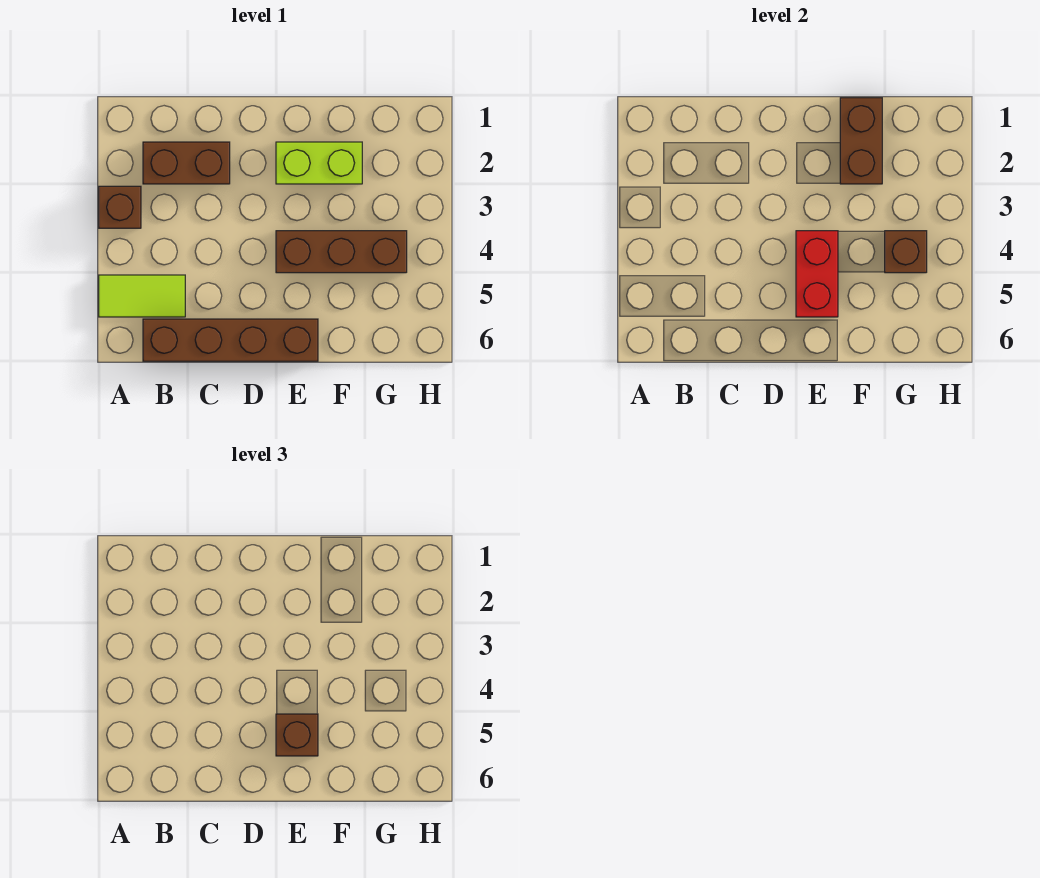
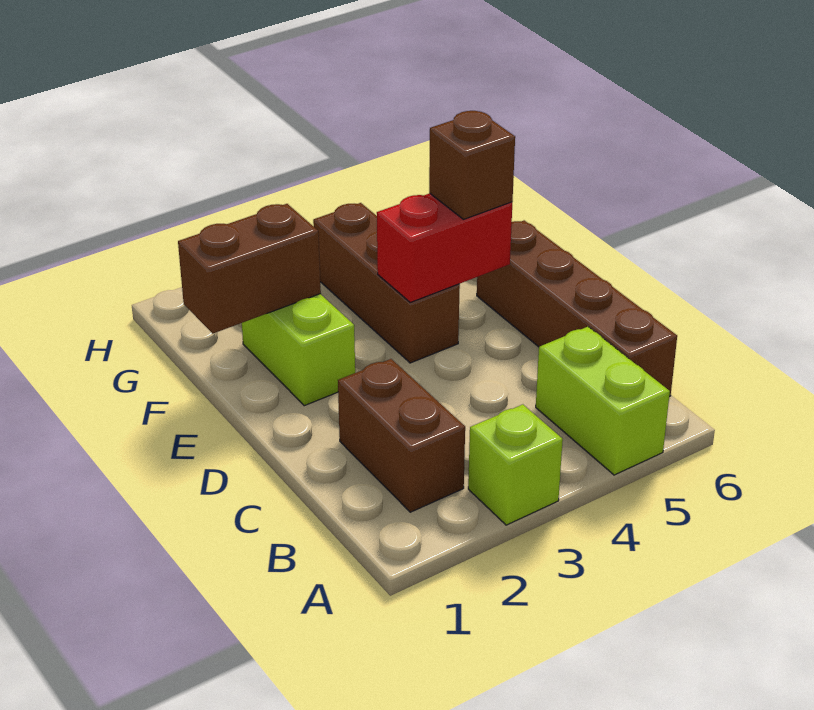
brown 1x1 brick [99,186,141,228] -> lime 1x1 brick [468,404,563,525]
lime 1x2 tile [99,275,185,317] -> lime 1x2 brick [536,327,670,475]
brown 1x1 brick [885,231,927,273] -> none

